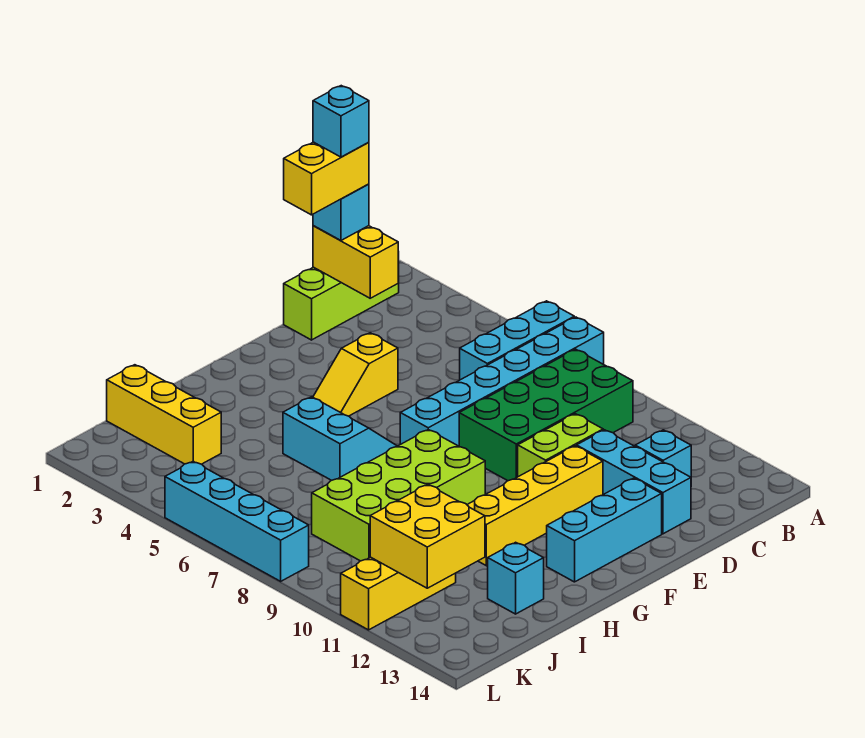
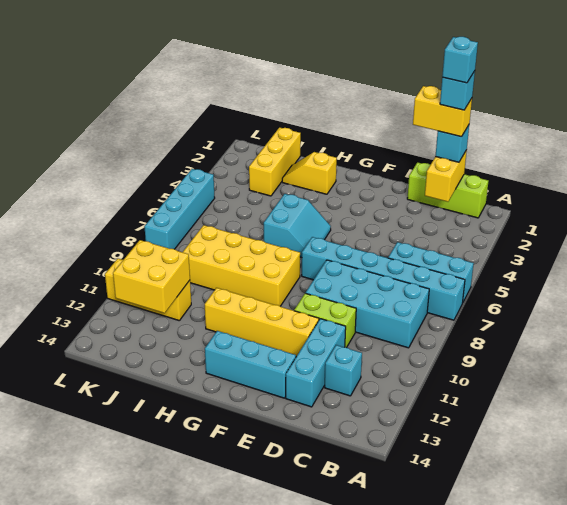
green 2x4 brick [459,349,633,481] -> cyan 2x4 brick [306,260,429,348]
yellow 1x2 slope [313,333,398,416] -> yellow 1x2 slope moved to [282,152,337,194]
lime 2x4 brick [312,430,485,561] -> yellow 2x4 brick [183,225,300,306]
cyan 1x1 brick [488,542,544,614] -> cyan 1x1 brick moved to [442,37,478,83]

